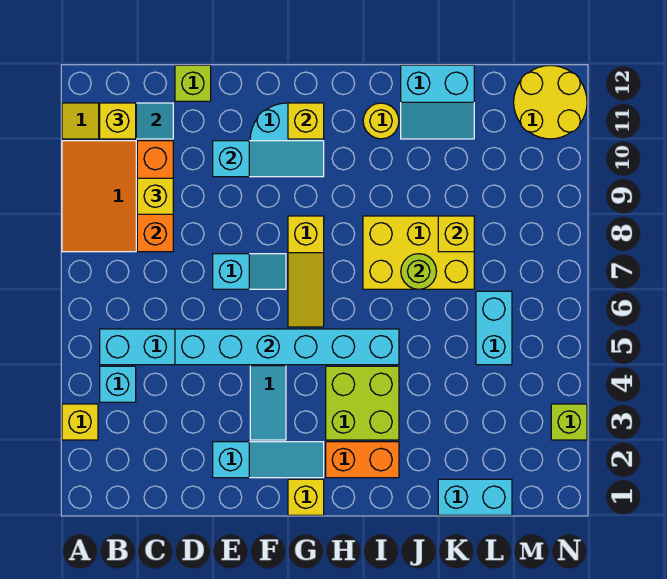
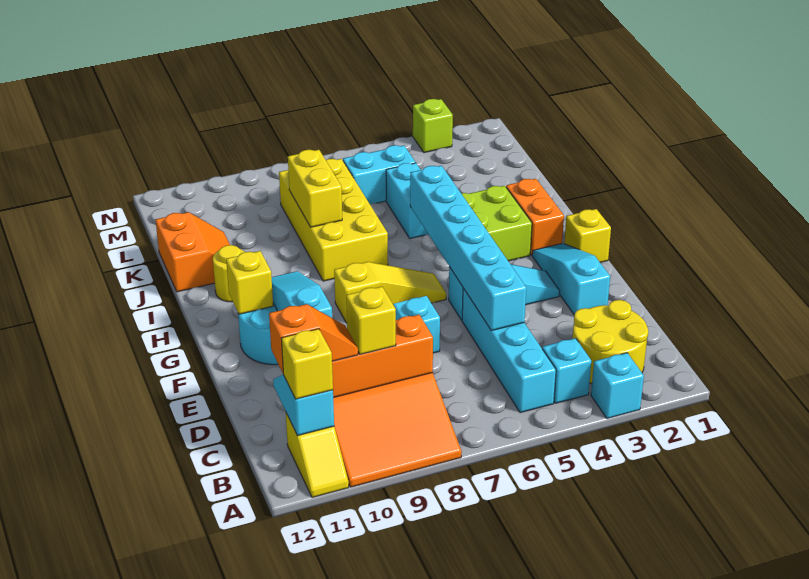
yellow 1x1 brick [62,404,98,440] -> cyan 1x1 brick [591,353,644,419]
none -> orange 1x2 slope [269,304,358,373]
lime 1x1 brick [175,65,211,101] -> none
yellow 2x3 brick [363,216,474,289] -> yellow 2x4 brick [279,159,388,281]
lime 1x1 round brick [401,254,437,289] -> none
cyan 2x2 slope [401,65,474,139] -> orange 2x2 slope [156,212,230,292]
cyan 1x2 brick [438,479,512,515] -> cyan 1x2 brick moved to [386,163,428,238]
yellow 1x1 brick [438,216,474,252] -> yellow 1x2 brick [288,150,342,227]
yellow 2x2 round brick [514,65,587,139] -> yellow 2x2 round brick moved to [573,300,648,384]

